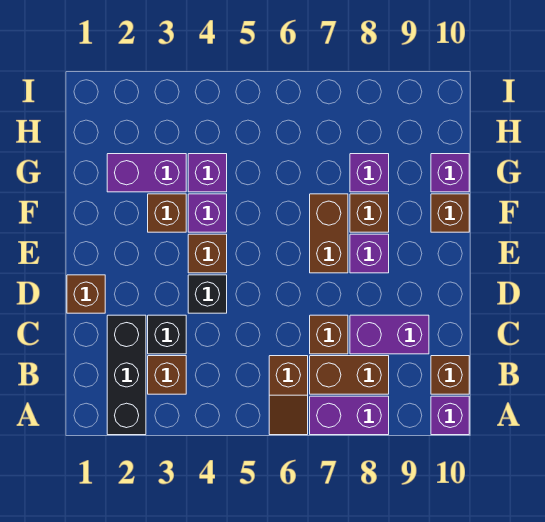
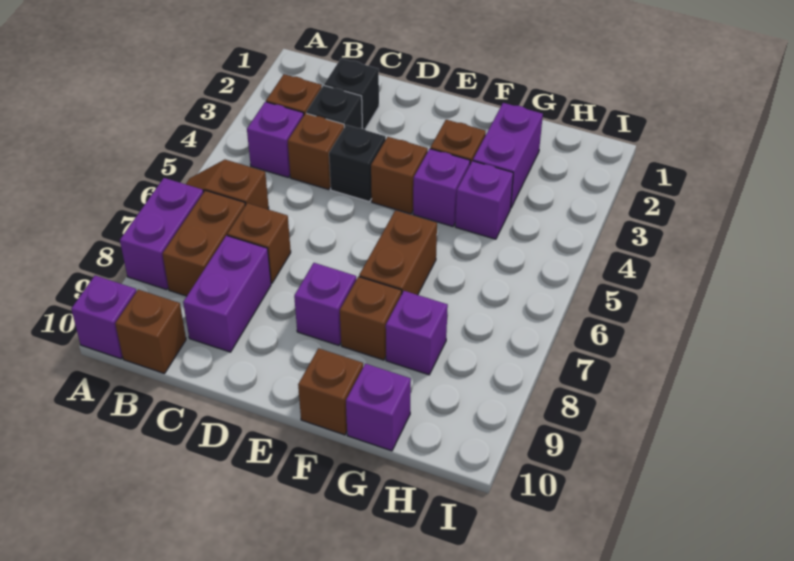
black 1x3 brick [107,315,146,435] -> black 1x1 brick [324,58,379,129]
none -> purple 1x1 brick [247,102,304,177]
brown 1x1 brick [67,275,105,313] -> brown 1x1 brick moved to [288,113,344,189]
brown 1x2 brick [310,194,348,273] -> brown 1x2 brick turned to [359,210,437,295]

